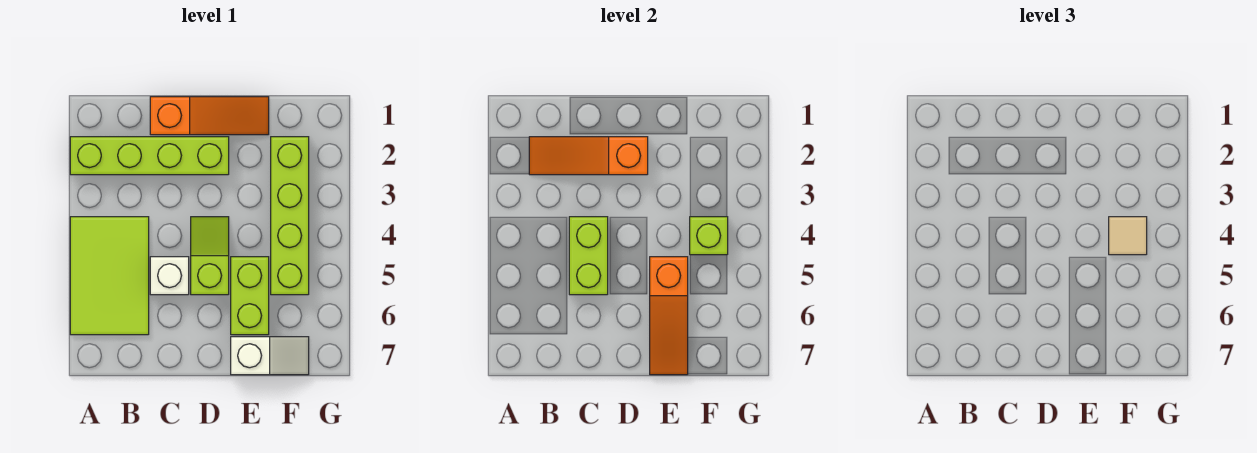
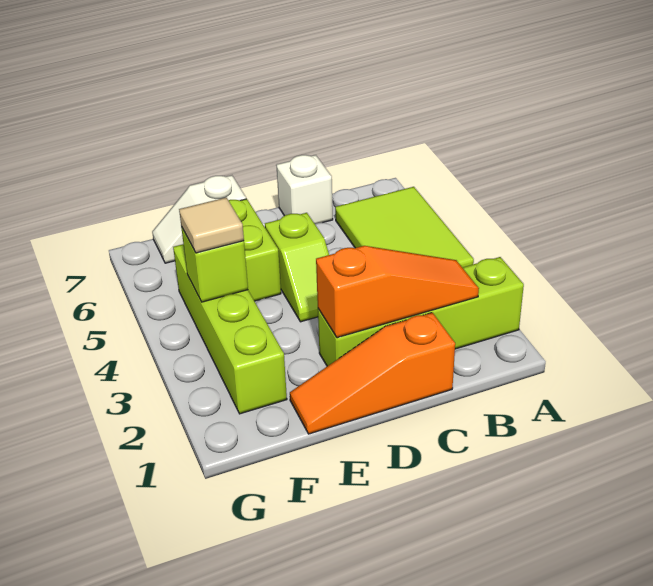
lime 1x2 brick [569,217,608,295] -> none
white 1x1 brick [150,257,189,295] -> white 1x1 brick moved to [276,155,333,224]
orange 1x3 slope [650,257,688,375] -> none

